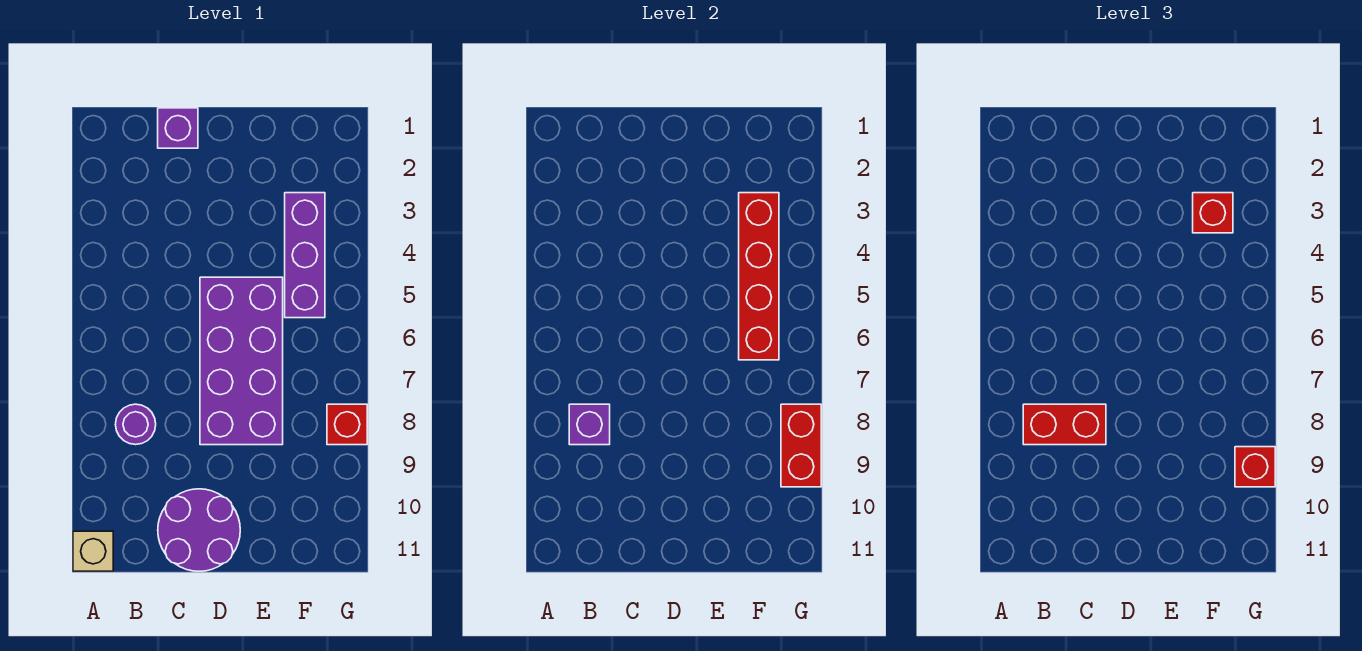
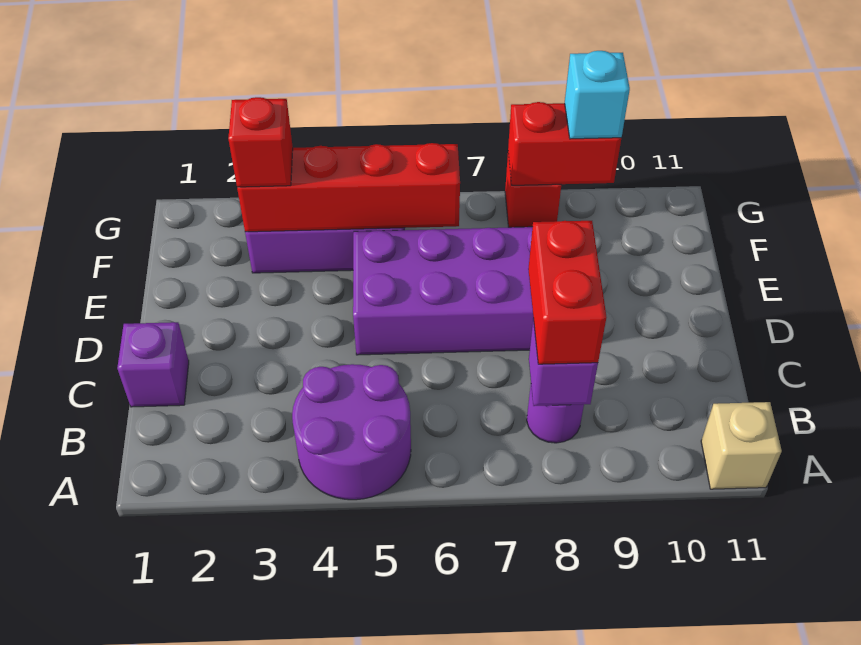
purple 2x2 round brick [158,489,240,571] -> purple 2x2 round brick moved to [292,364,411,500]
red 1x1 brick [1235,447,1275,487] -> cyan 1x1 brick [565,51,630,139]

